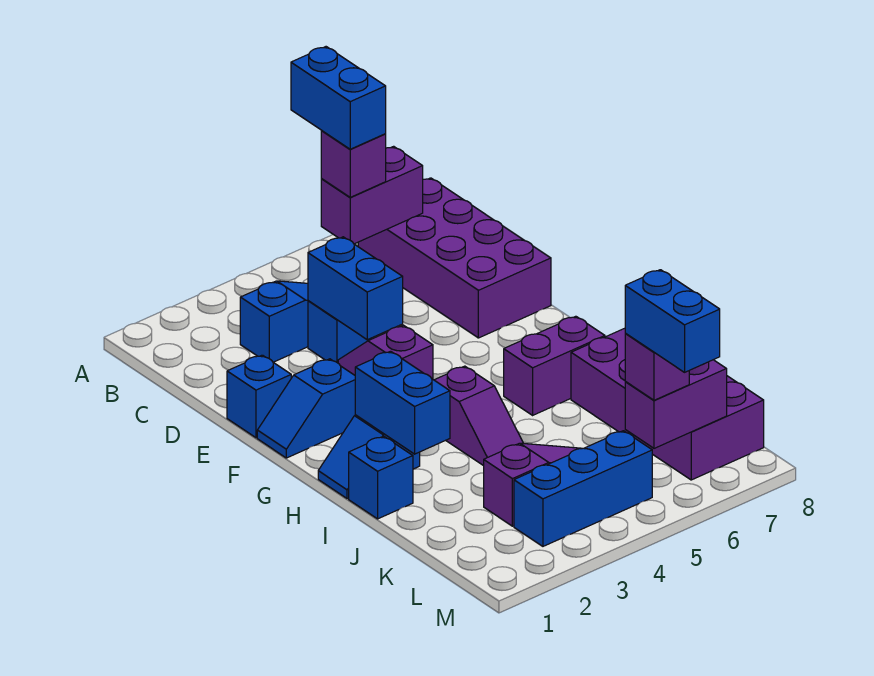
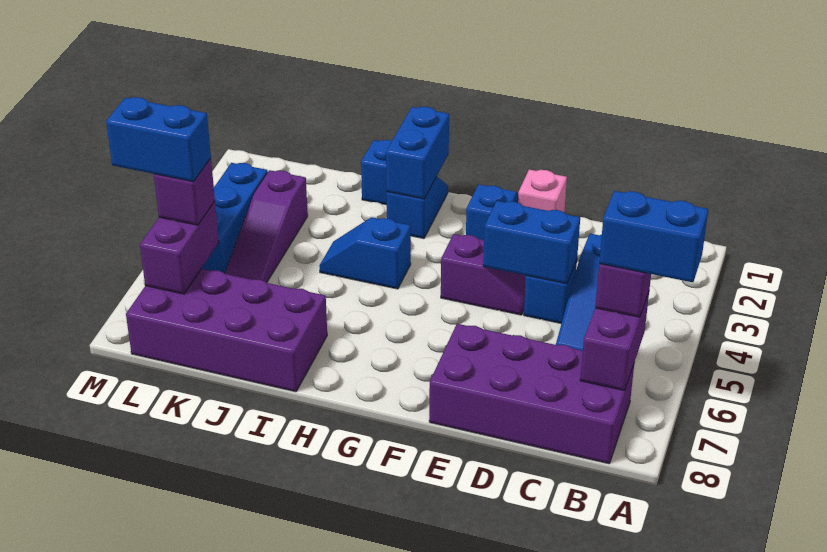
blue 1x1 brick [227,355,291,438] -> pink 1x1 brick [518,169,567,212]
blue 1x2 brick [355,351,450,454] -> blue 1x2 brick turned to [386,107,449,199]
purple 1x2 slope [435,366,523,466] -> blue 1x2 slope [319,217,411,289]
purple 1x2 brick [504,316,605,415] -> none

